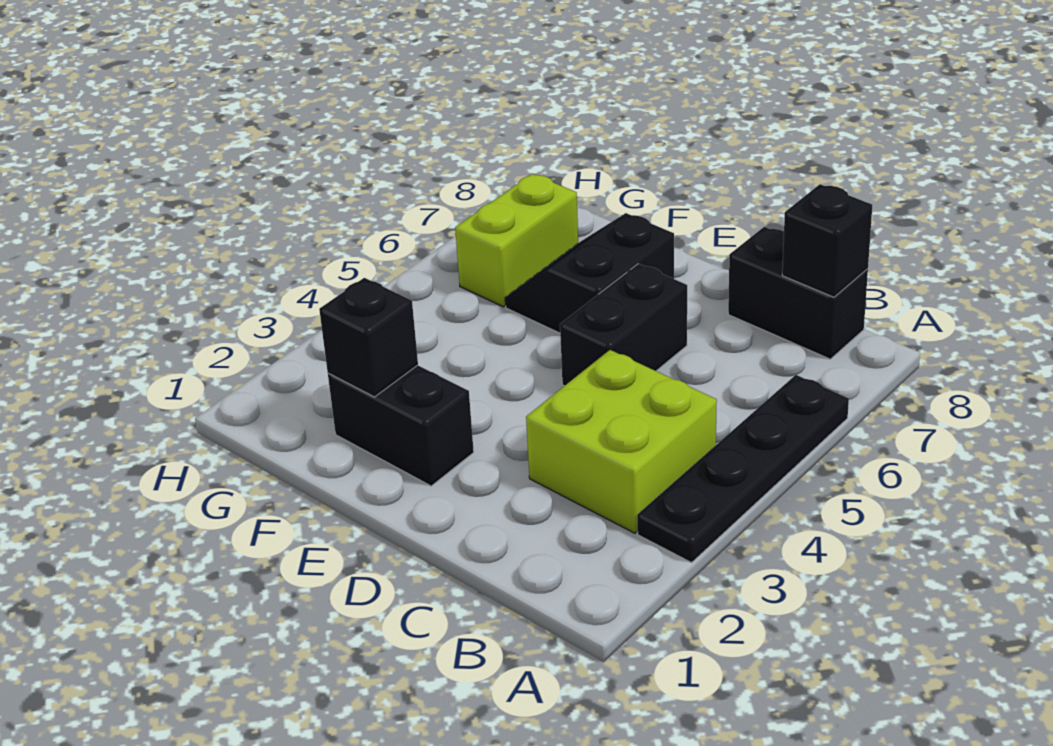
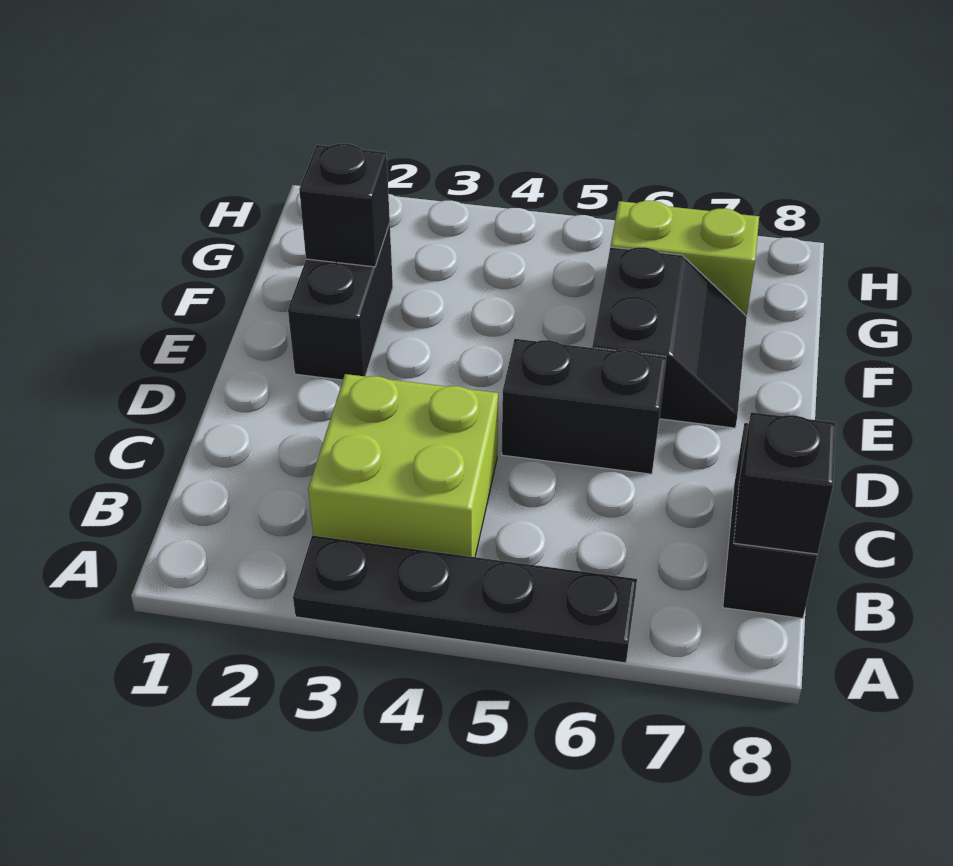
black 2x2 slope [505,213,674,333] -> black 2x2 slope turned to [592,247,747,428]

